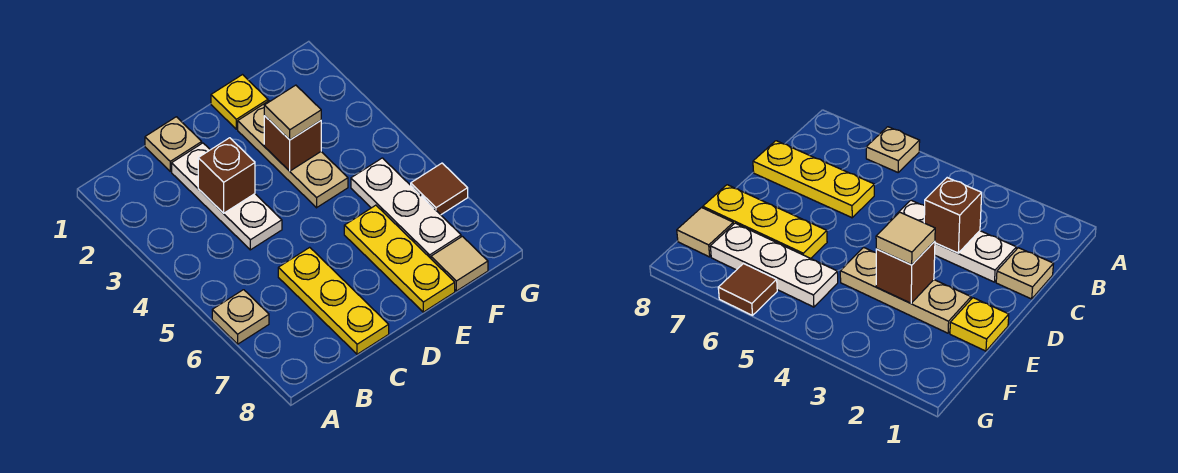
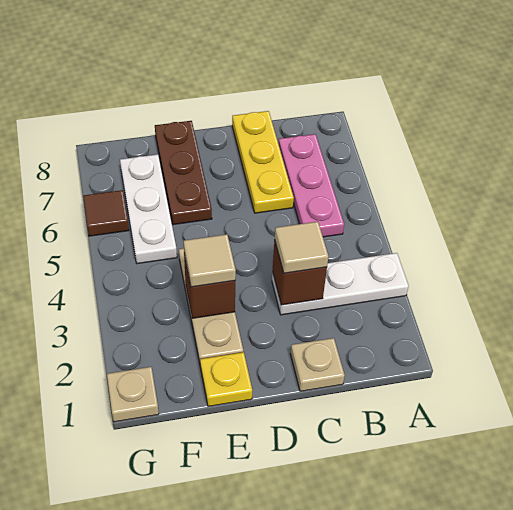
tan 1x1 plate [212,290,269,344] -> tan 1x1 plate moved to [107,367,159,422]
none -> pink 1x3 plate [278,134,344,237]
white 1x3 plate [172,143,282,250] -> white 1x3 plate turned to [272,253,409,315]
yellow 1x3 plate [344,205,455,312] -> brown 1x3 plate [155,121,212,225]
tan 1x1 tile [431,236,488,291] -> tan 1x1 tile moved to [275,222,328,273]

